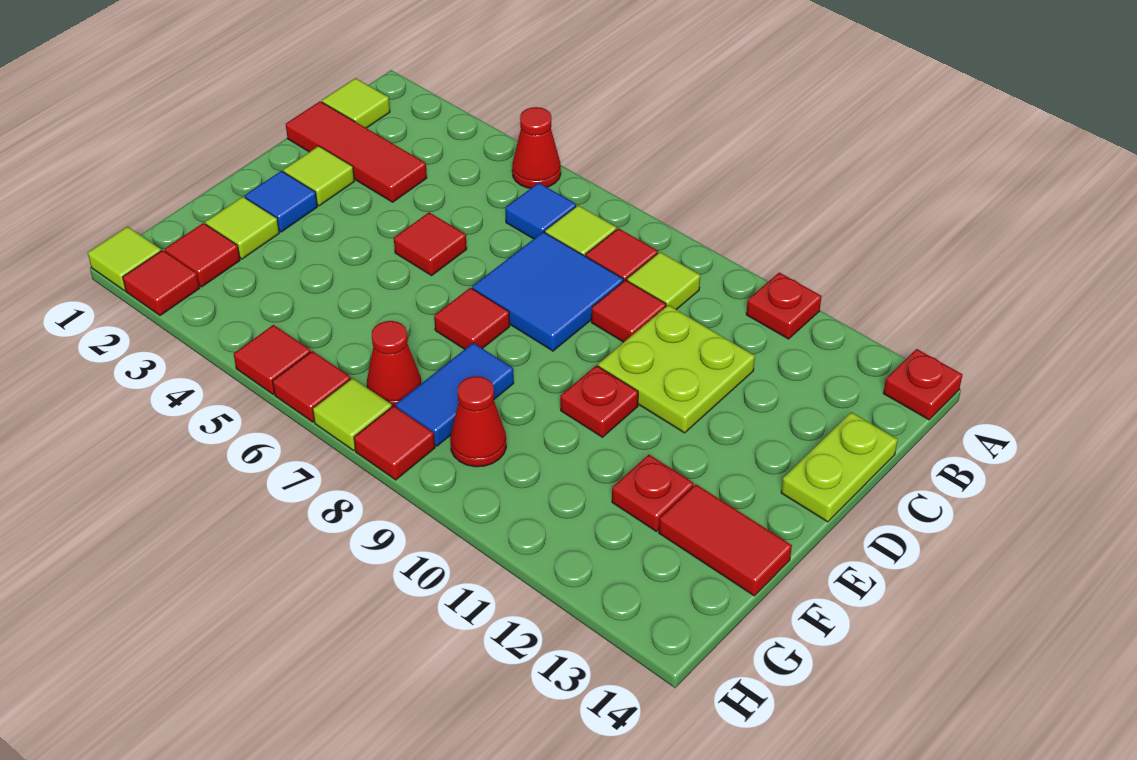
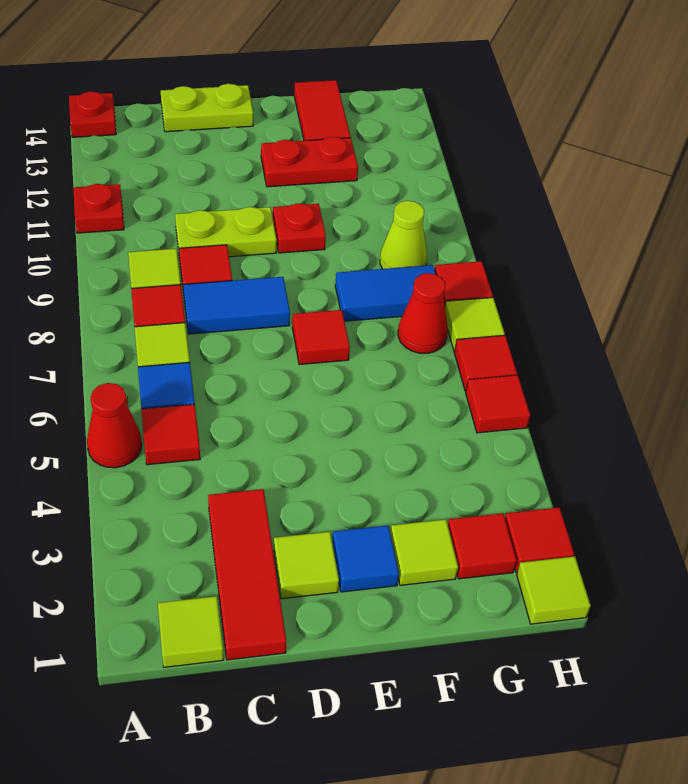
blue 2x2 tile [472,232,623,351] -> blue 1x2 tile [183,277,290,334]
lime 2x2 plate [598,305,755,433] -> lime 1x2 plate [175,207,277,258]
red 1x1 tile [394,212,467,276] -> red 1x1 tile moved to [141,404,200,465]
red 1x1 plate [612,455,694,531] -> red 1x2 plate [261,137,358,187]
red 1x1 cone [450,376,506,467] -> lime 1x1 cone [380,201,427,269]

